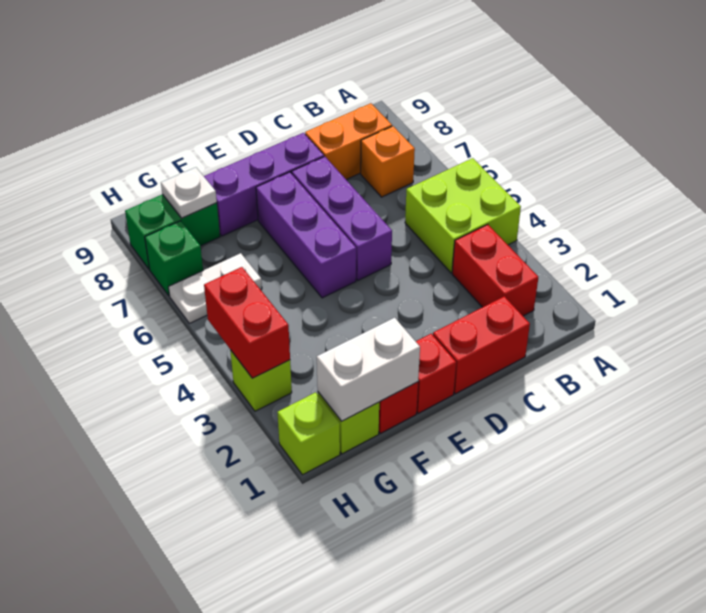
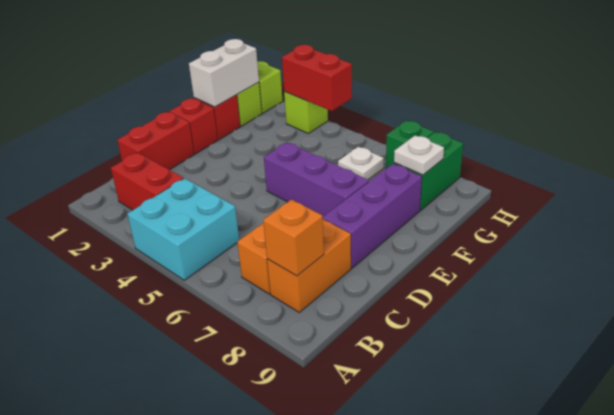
lime 2x2 brick [405,158,521,273] -> cyan 2x2 brick [128,178,239,280]
none -> orange 1x1 brick [263,200,324,276]
purple 1x3 brick [292,157,392,280] -> none
white 1x2 plate [168,253,262,323] -> white 1x1 plate [338,147,384,180]

